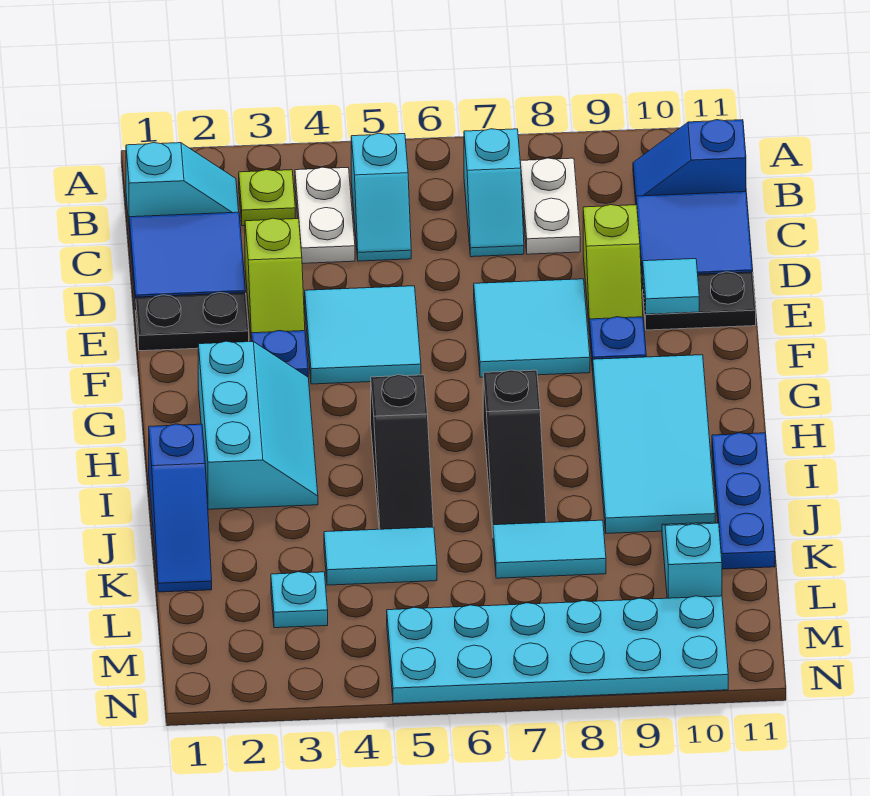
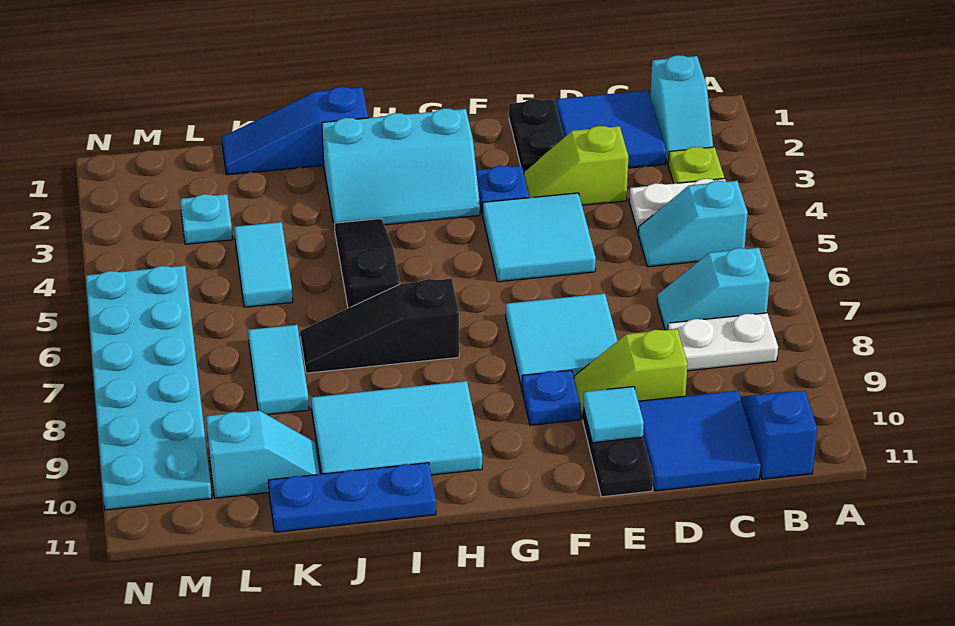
cyan 2x4 tile [593,355,715,533] -> cyan 2x3 tile [311,381,482,475]
black 1x3 slope [371,375,434,529] -> black 1x3 slope turned to [334,219,400,308]

